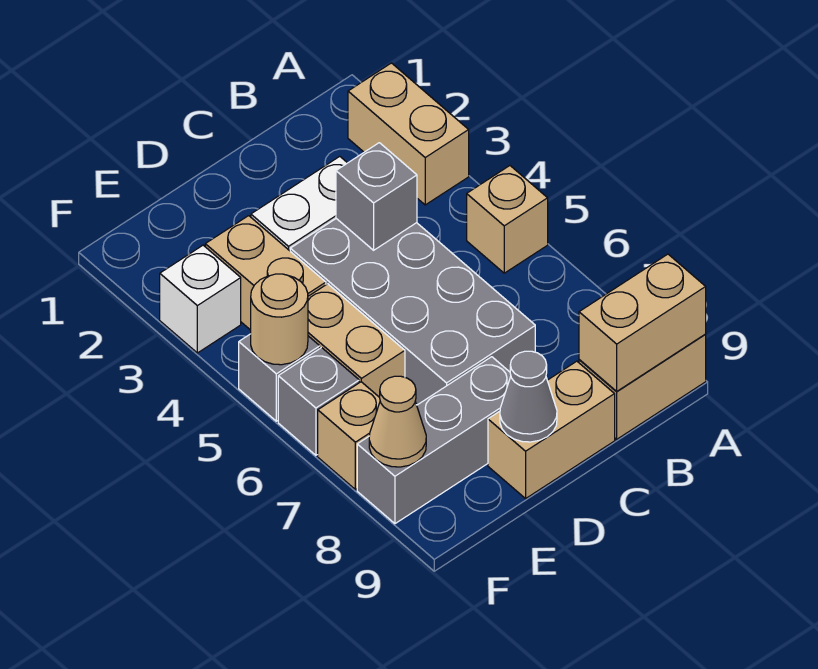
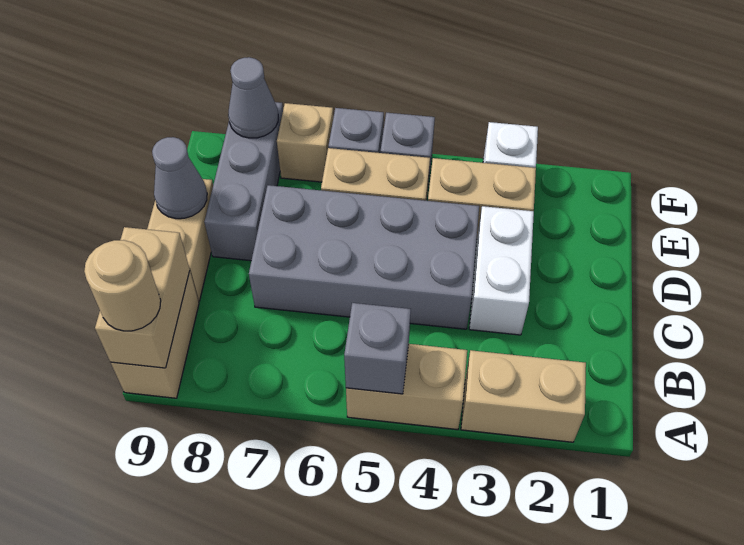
tan 1x1 brick [467,166,548,273] -> tan 1x2 brick [346,344,467,430]
grey 1x1 brick [336,143,417,250] -> grey 1x1 brick moved to [344,303,411,394]
tan 1x1 round brick [251,274,308,365] -> tan 1x1 round brick moved to [84,240,161,331]
tan 1x1 cone [369,376,426,467] -> grey 1x1 cone [228,57,278,138]

